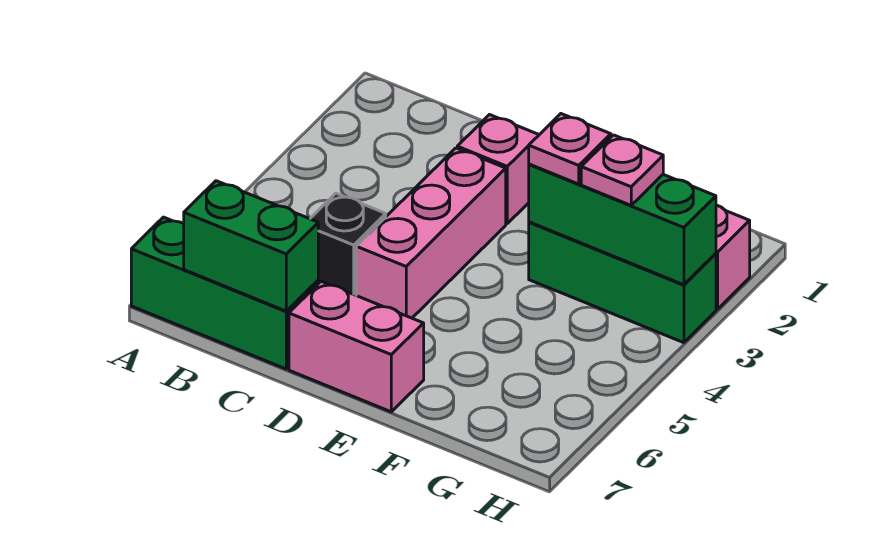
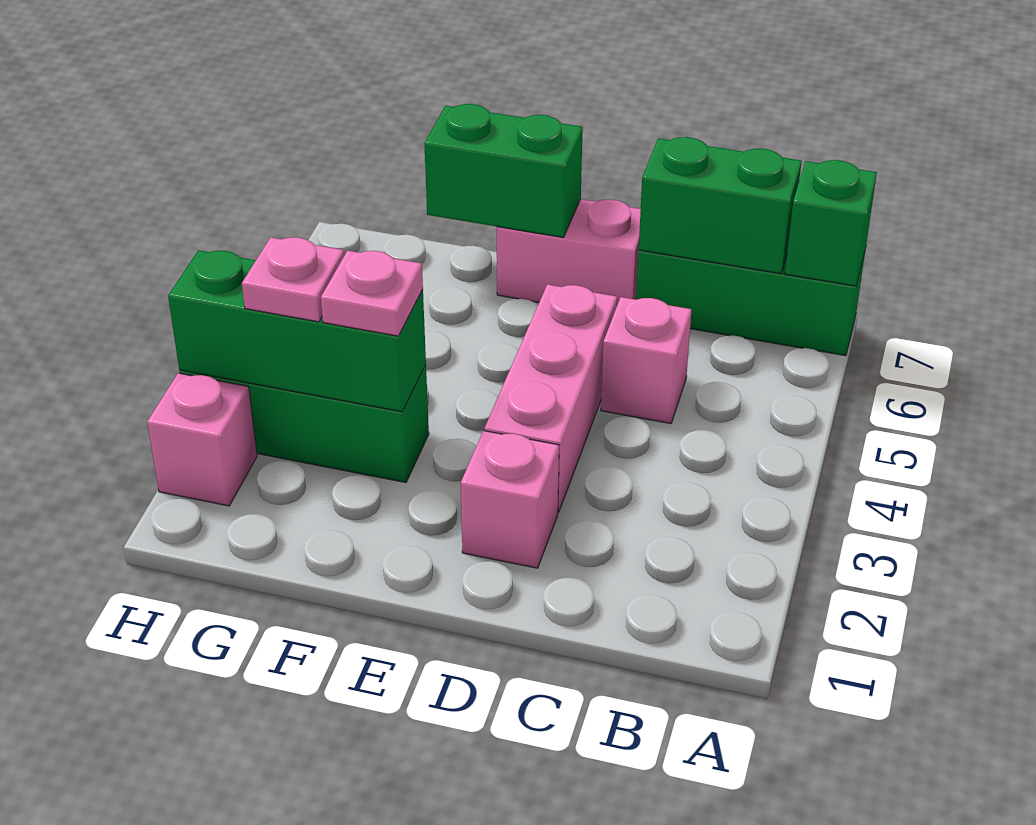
none -> green 1x1 brick [785,160,877,286]
black 1x1 brick [310,193,386,295] -> pink 1x1 brick [601,297,692,424]
none -> green 1x2 brick [424,104,583,237]

